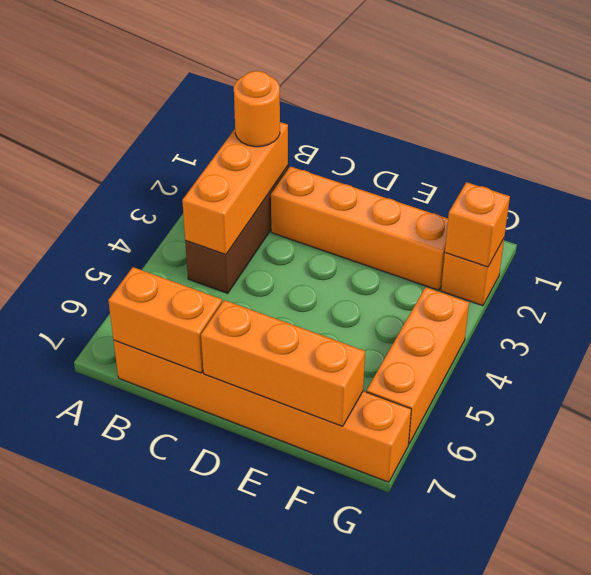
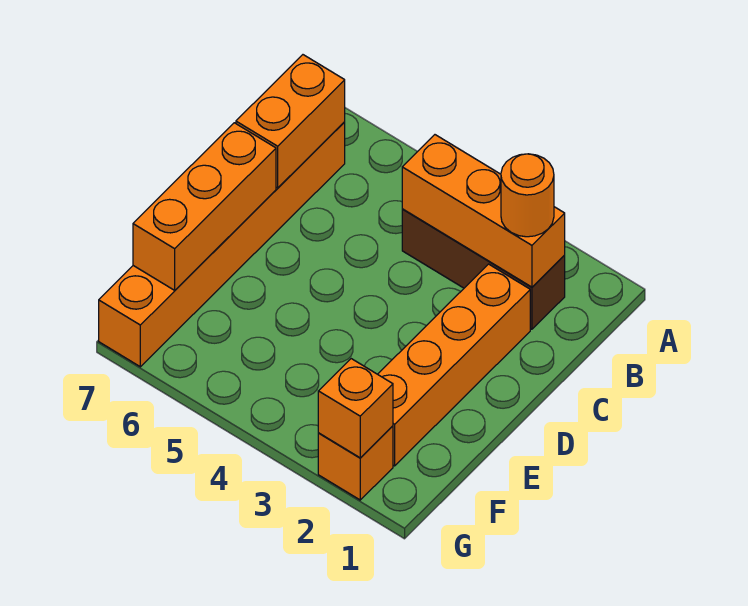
orange 1x3 brick [366,287,469,444] -> none

